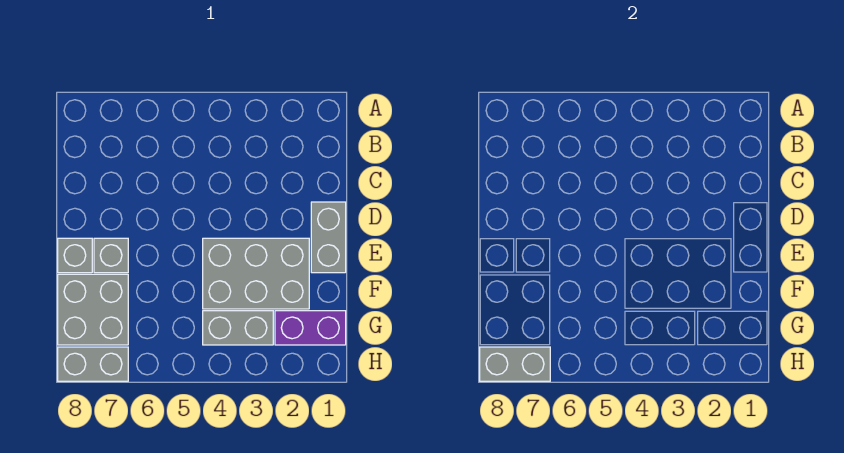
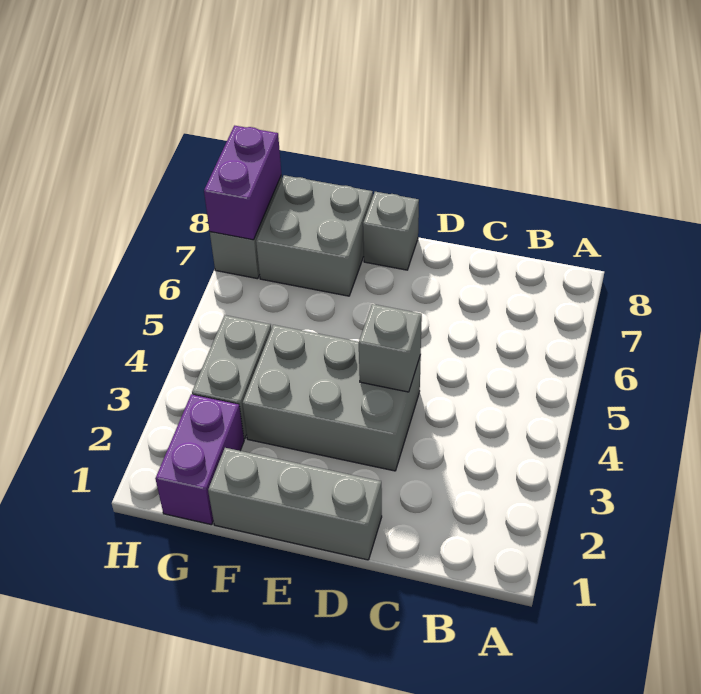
grey 1x2 brick [311,202,346,273] -> grey 1x3 brick [208,448,382,560]
grey 2x3 brick [203,238,309,309] -> grey 2x3 brick turned to [243,325,421,471]
grey 1x1 brick [94,238,128,273] -> grey 1x1 brick moved to [359,304,422,392]
grey 1x2 brick [480,347,550,381] -> purple 1x2 brick [204,126,281,240]

